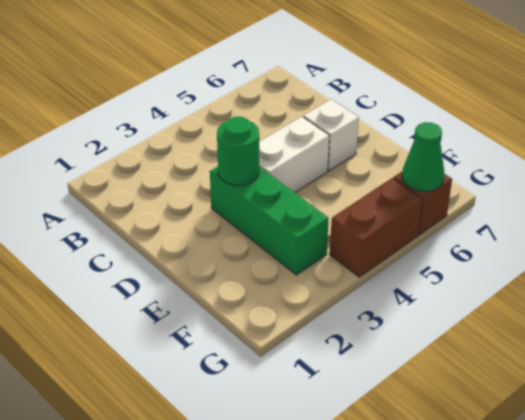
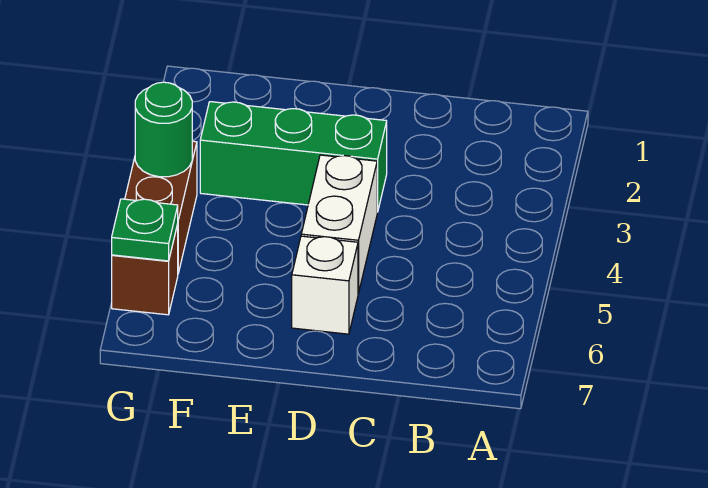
green 1x1 round brick [217,117,259,186] -> green 1x1 round brick moved to [135,82,192,177]
green 1x1 cone [402,122,445,191] -> green 1x1 plate [112,199,178,261]

